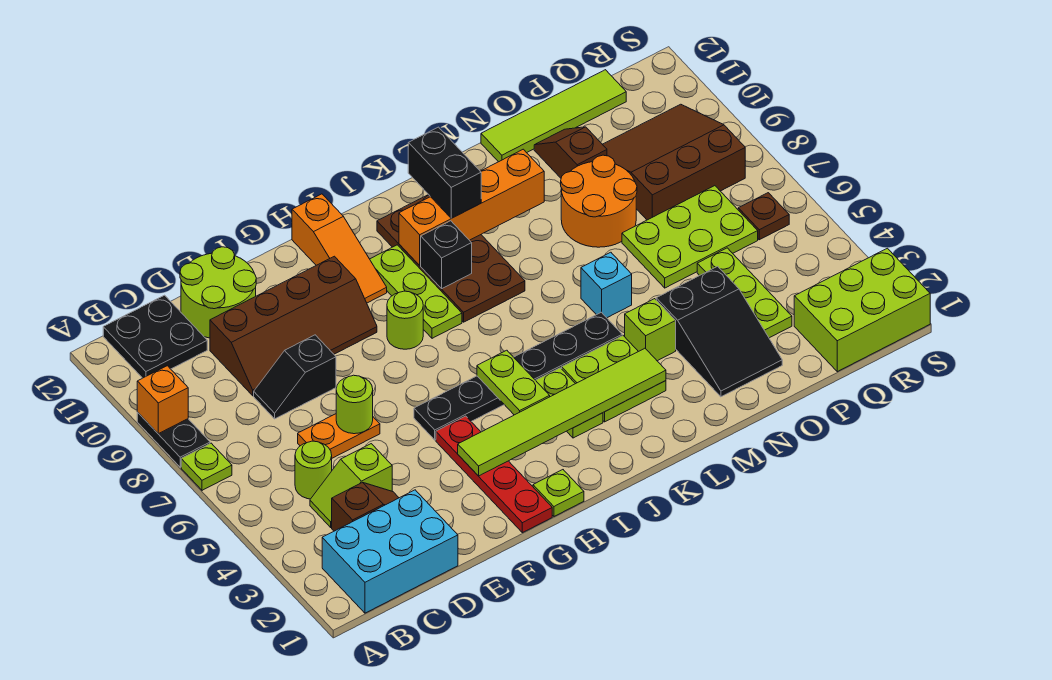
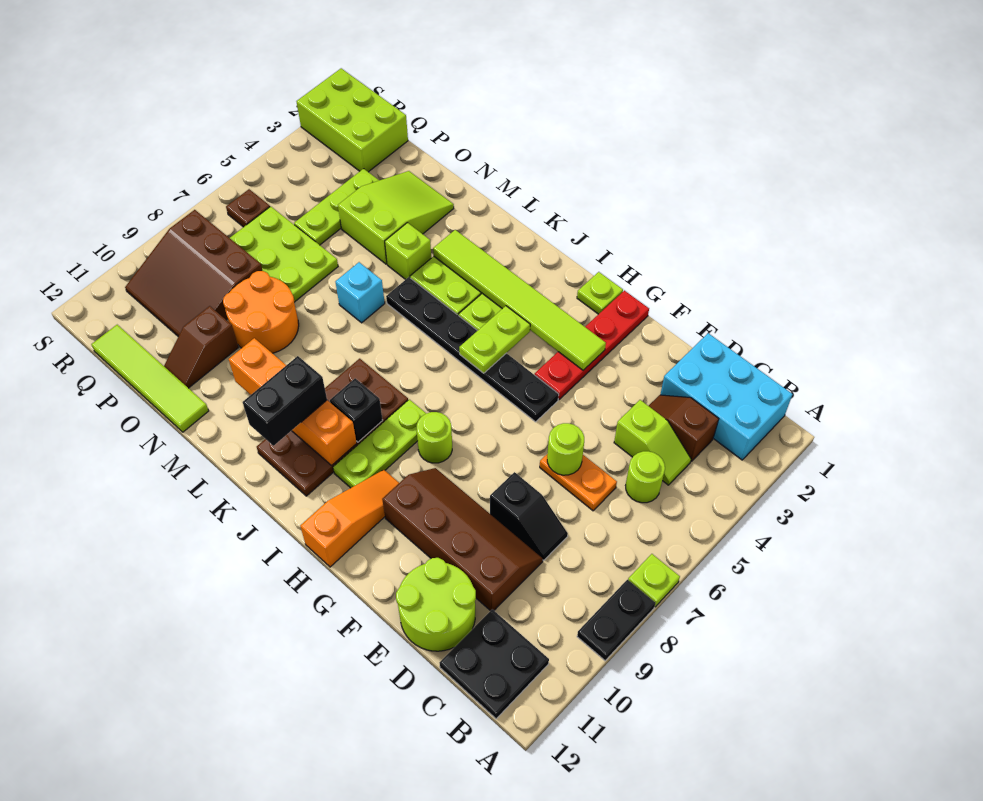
orange 1x1 brick [137,366,188,434] -> none
black 2x3 slope [656,266,782,397] -> lime 2x3 slope [338,171,454,264]

